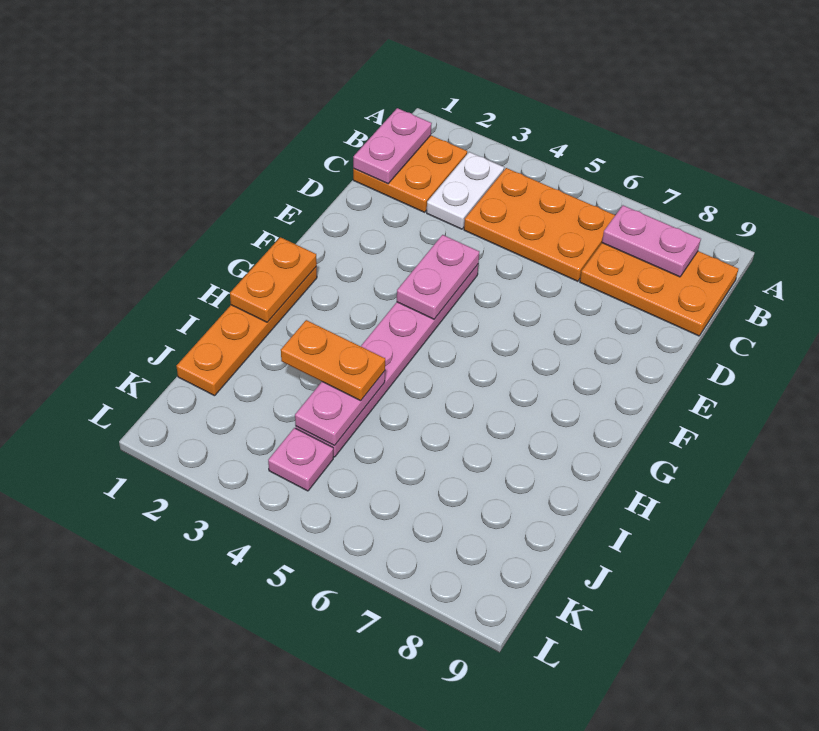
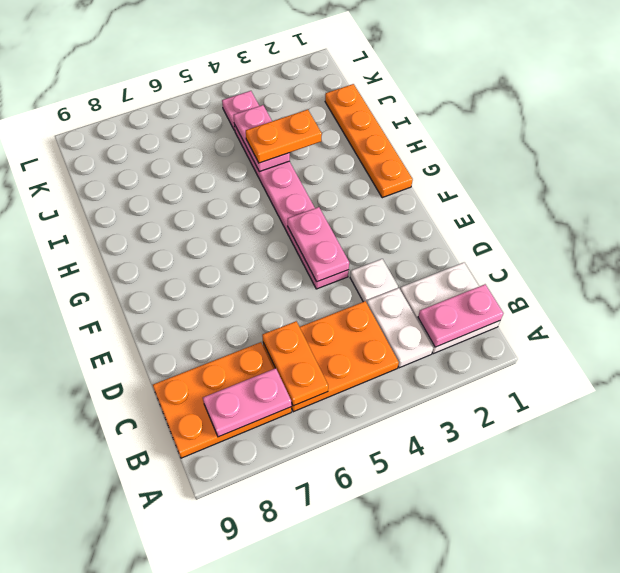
orange 2x2 plate [353,135,467,212] -> white 2x2 plate [400,263,500,354]
pink 1x2 plate [353,108,432,184] -> pink 1x2 plate turned to [418,284,503,347]
none -> white 1x1 plate [350,259,398,303]
orange 1x2 plate [230,237,317,322] -> orange 1x2 plate moved to [262,321,328,406]

